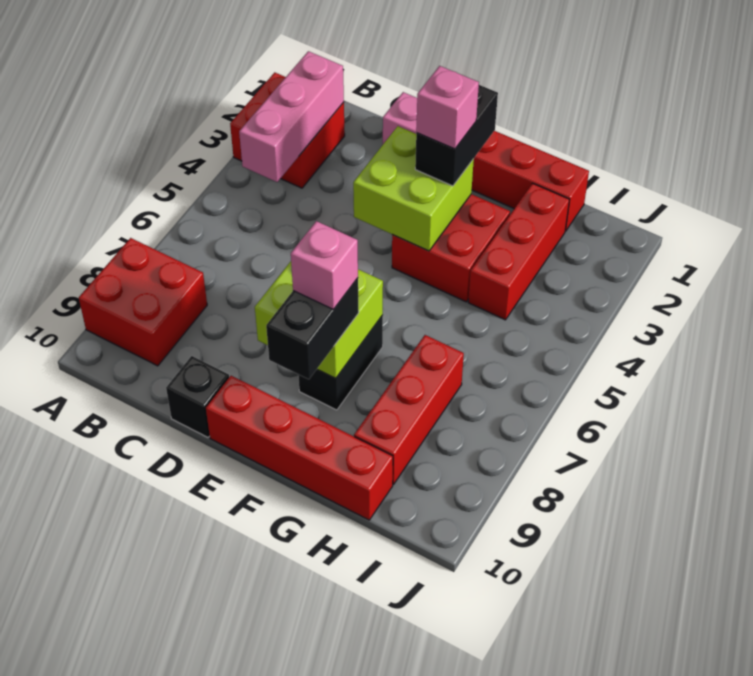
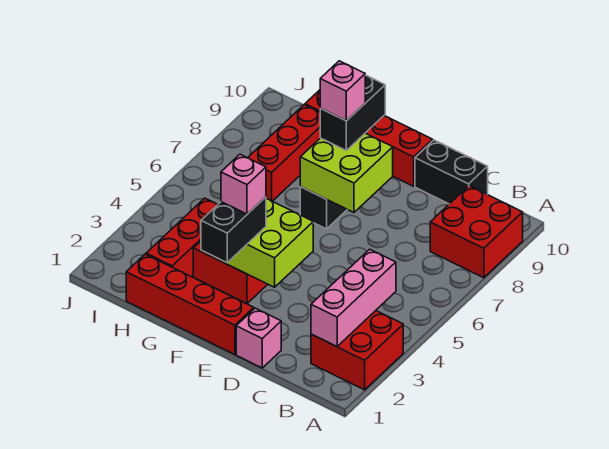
black 1x1 brick [166,356,229,437] -> black 1x2 brick [415,140,488,204]

